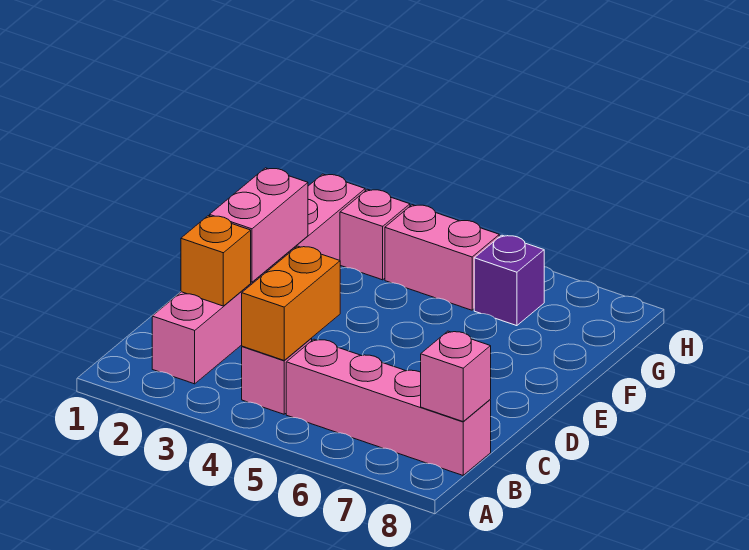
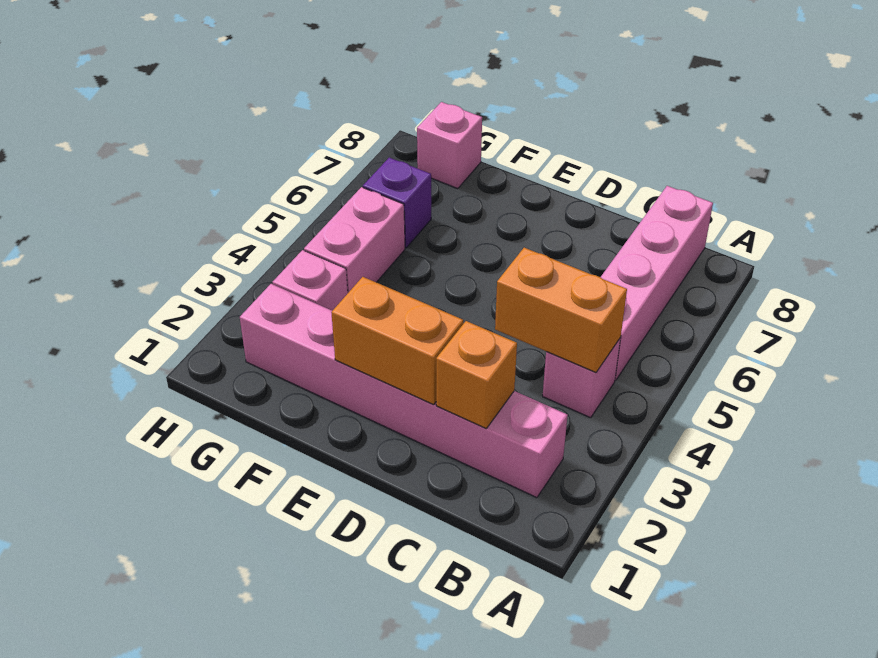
pink 1x1 brick [421,331,491,422] -> pink 1x1 brick moved to [417,102,482,189]
pink 1x2 brick [210,168,308,282] -> orange 1x2 brick [331,277,463,405]

